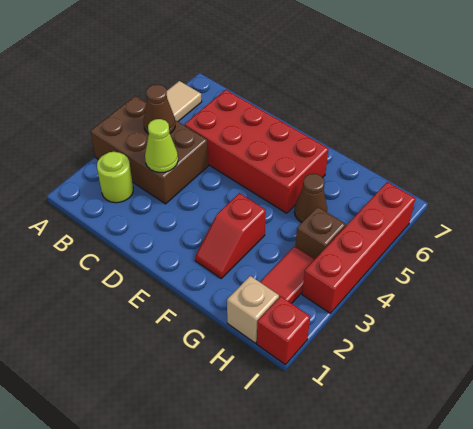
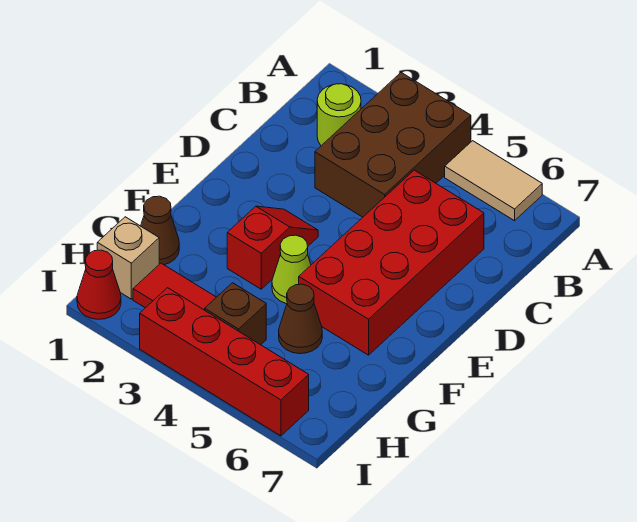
brown 1x1 cone [144,84,175,134] -> brown 1x1 cone moved to [141,196,179,265]
lime 1x1 cone [145,119,178,173] -> lime 1x1 cone moved to [272,235,311,304]
red 1x2 slope [195,193,266,278] -> red 1x2 slope turned to [227,206,318,289]
red 1x1 brick [257,296,310,365] -> red 1x1 cone [77,250,121,319]

